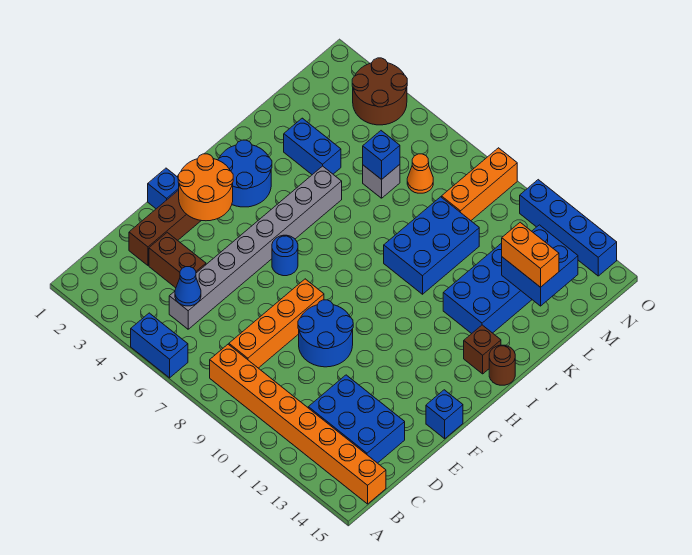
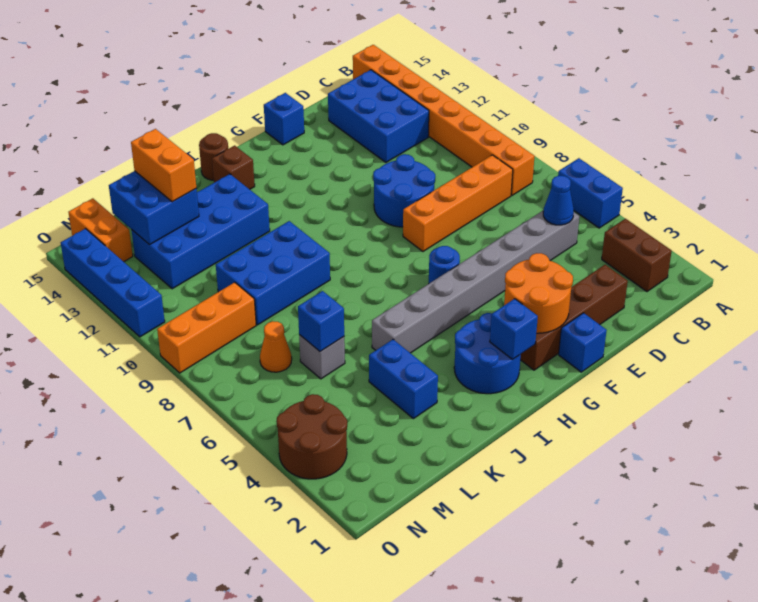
brown 1x2 brick [149,232,206,288] -> brown 1x2 brick moved to [602,219,672,292]
none -> blue 1x1 brick [490,299,538,360]
none -> orange 1x2 brick [68,198,133,262]

